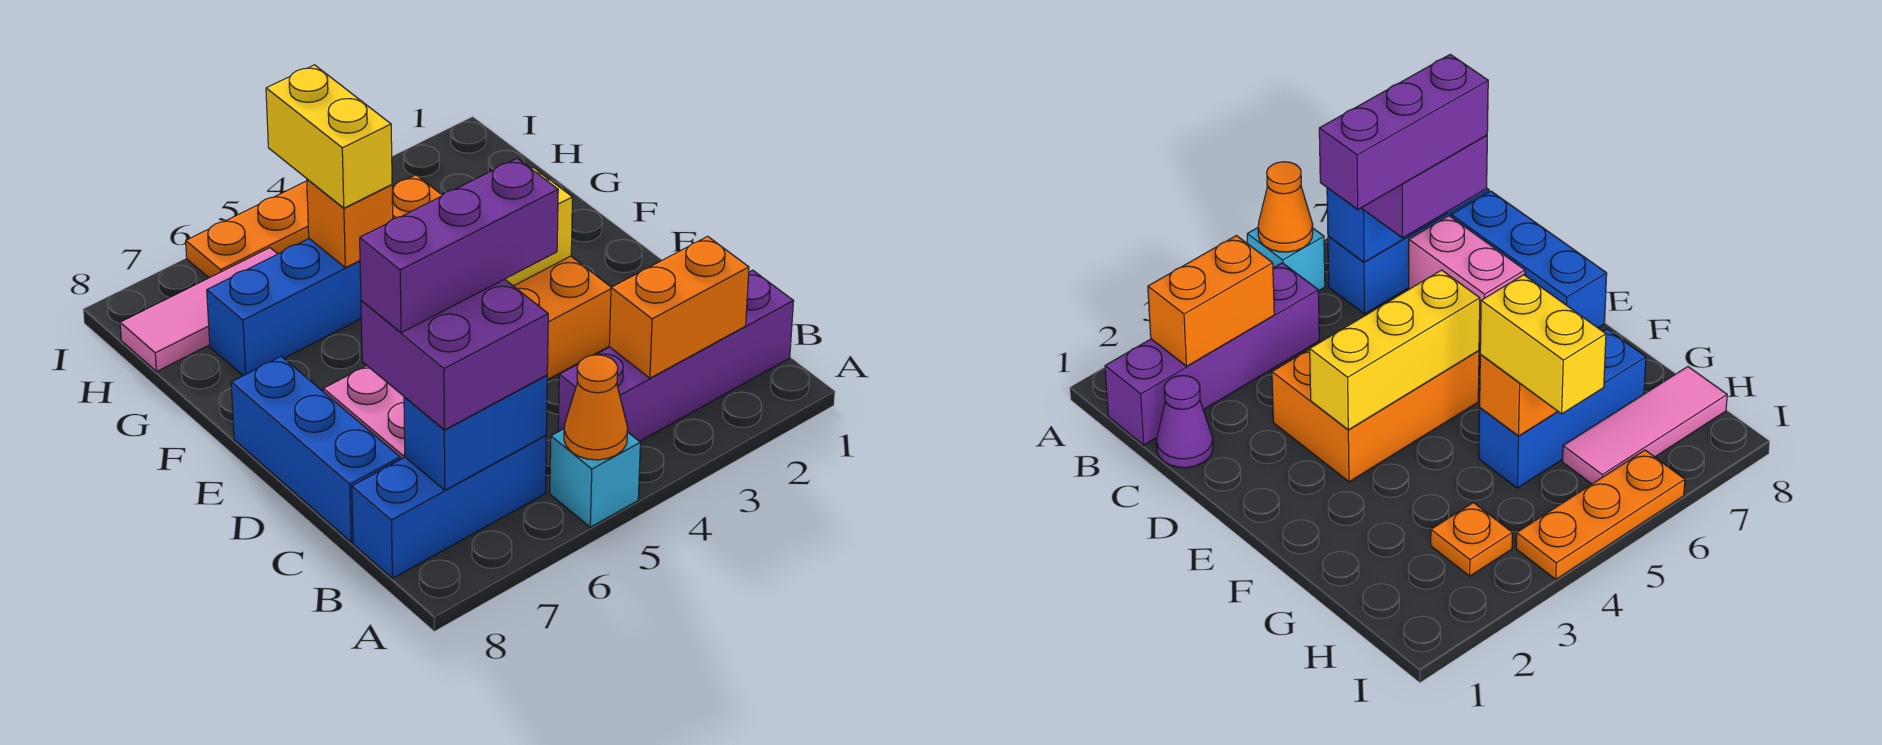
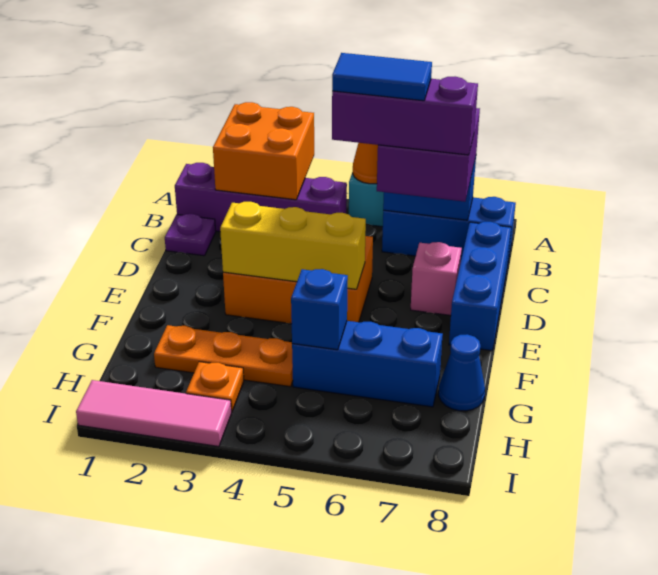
orange 1x2 brick [609,236,749,378] -> orange 2x2 brick [213,102,314,200]
purple 1x1 cone [1157,376,1213,468] -> purple 1x1 plate [165,214,216,256]
none -> blue 1x2 tile [332,53,432,101]
pink 1x2 brick [323,366,405,460] -> pink 1x1 brick [411,242,462,315]
orange 1x1 brick [307,179,393,268] -> blue 1x1 brick [291,269,348,350]
yellow 1x2 brick [266,65,392,208] -> none
none -> blue 1x1 cone [439,334,485,411]
pink 1x3 tile [120,248,277,371] -> pink 1x3 tile moved to [76,380,231,446]
orange 1x3 plate [186,181,309,278] -> orange 1x3 plate moved to [154,325,293,387]

